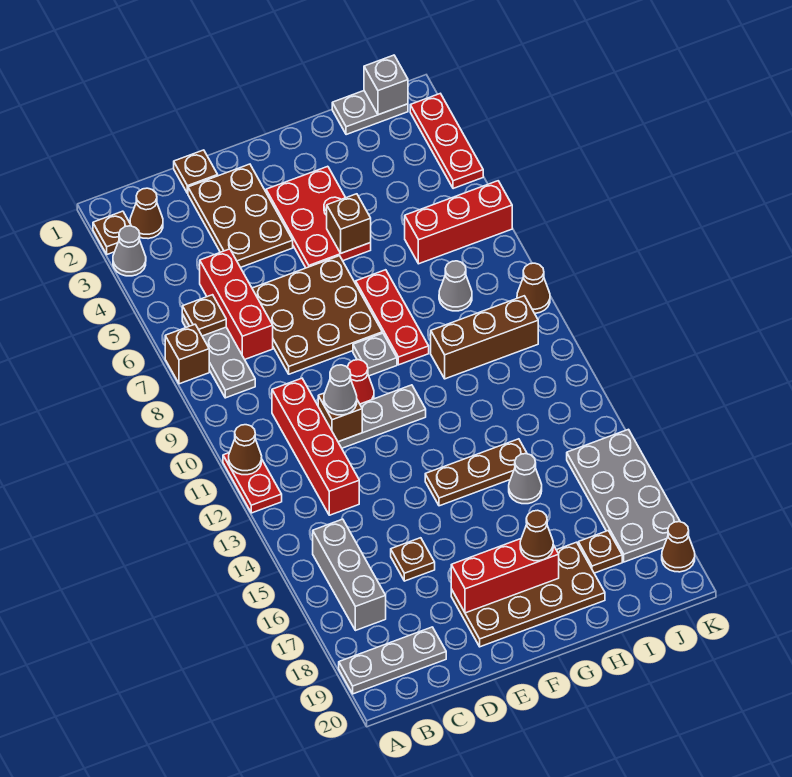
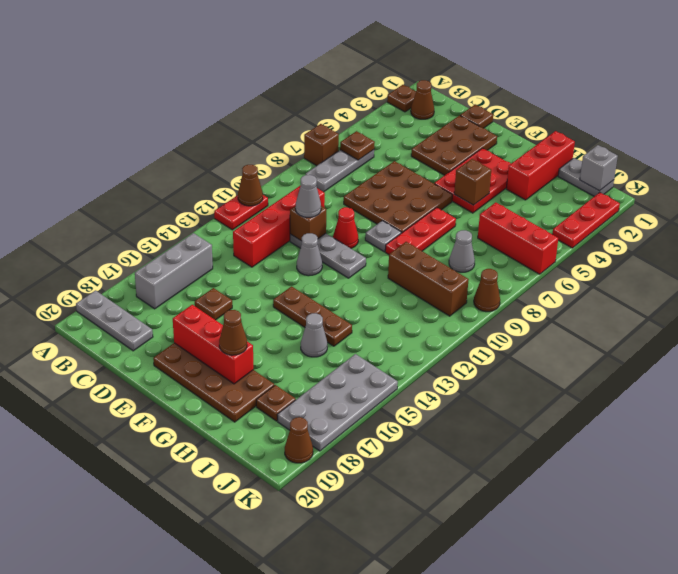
grey 1x1 cone [113,226,146,276] -> grey 1x1 cone moved to [297,233,322,276]
red 1x3 brick [200,249,273,359] -> red 1x3 brick moved to [506,131,575,200]

